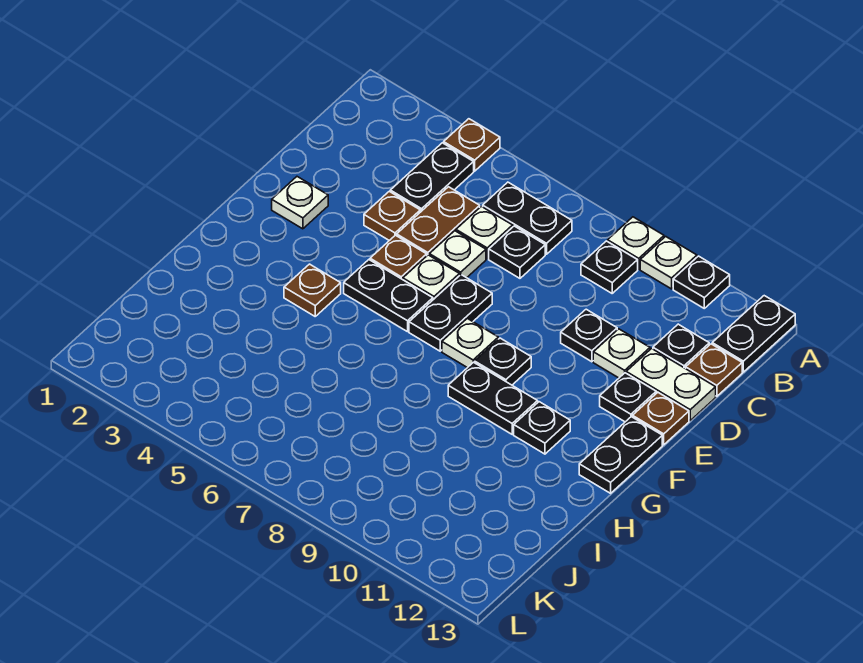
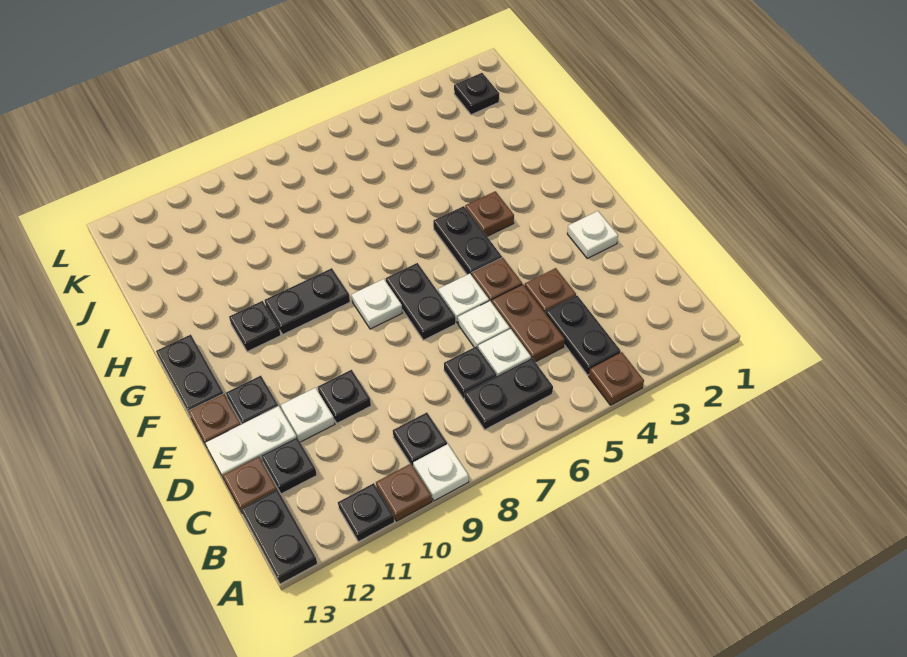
white 1x1 plate [640,237,697,289] -> brown 1x1 plate [376,464,432,521]
black 1x2 plate [344,260,433,332] -> black 1x2 plate turned to [433,206,502,275]
black 1x1 plate [475,338,531,385] -> black 1x1 plate moved to [454,73,499,115]

